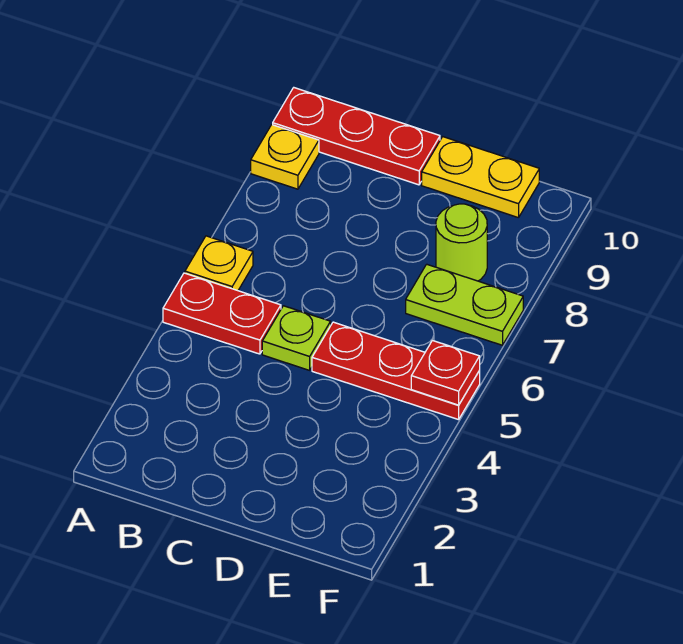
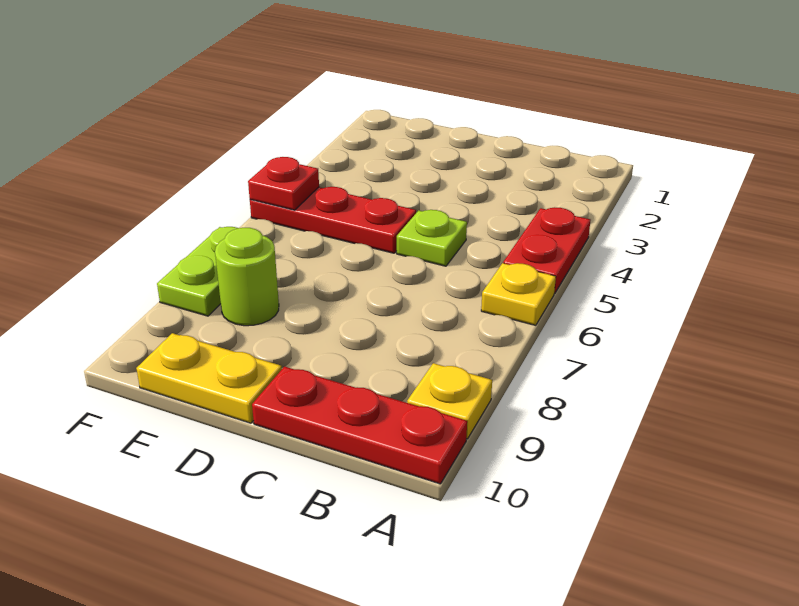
red 1x2 plate [163,273,281,354] -> red 1x2 plate turned to [503,207,591,293]
lime 1x2 plate [406,264,523,345] -> lime 1x2 plate turned to [157,227,238,316]

